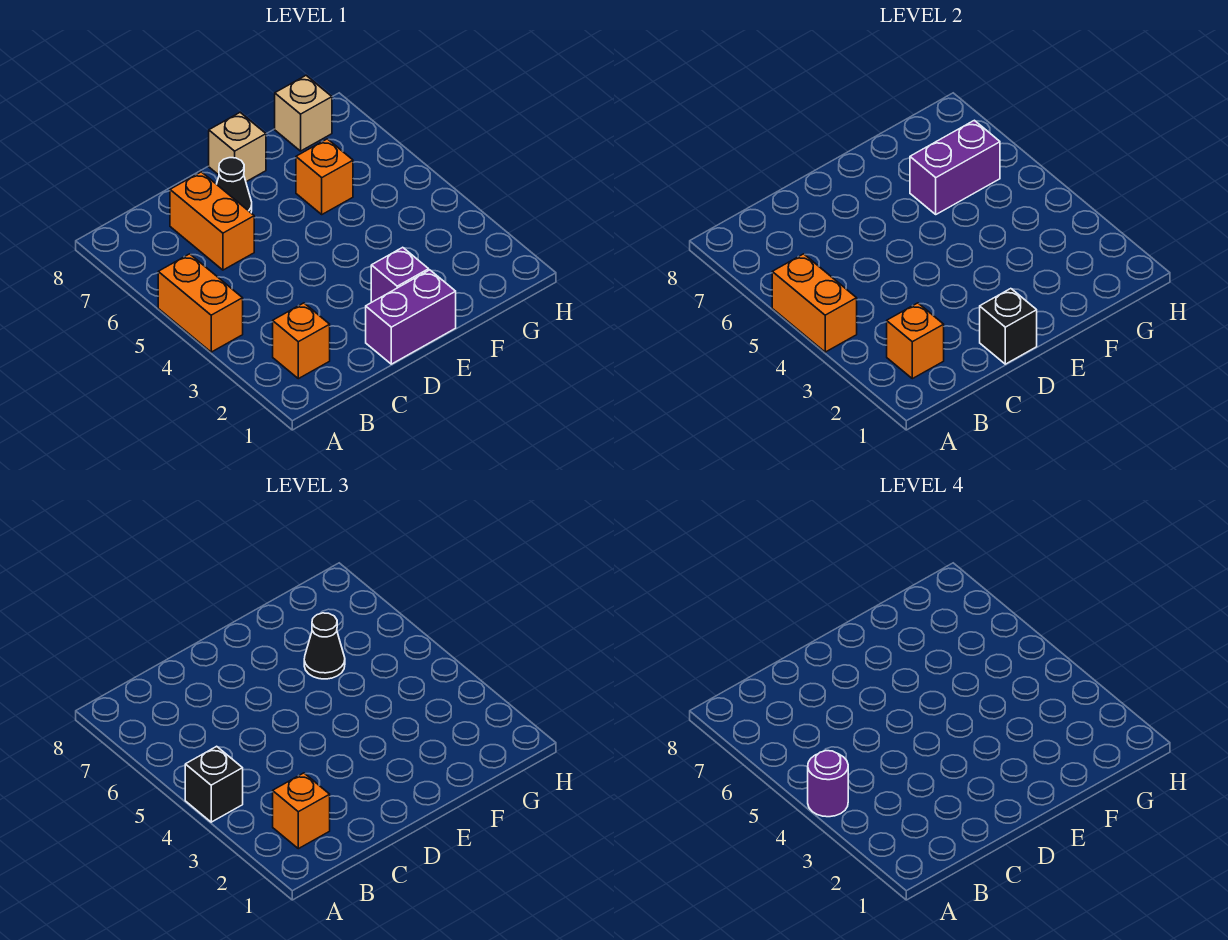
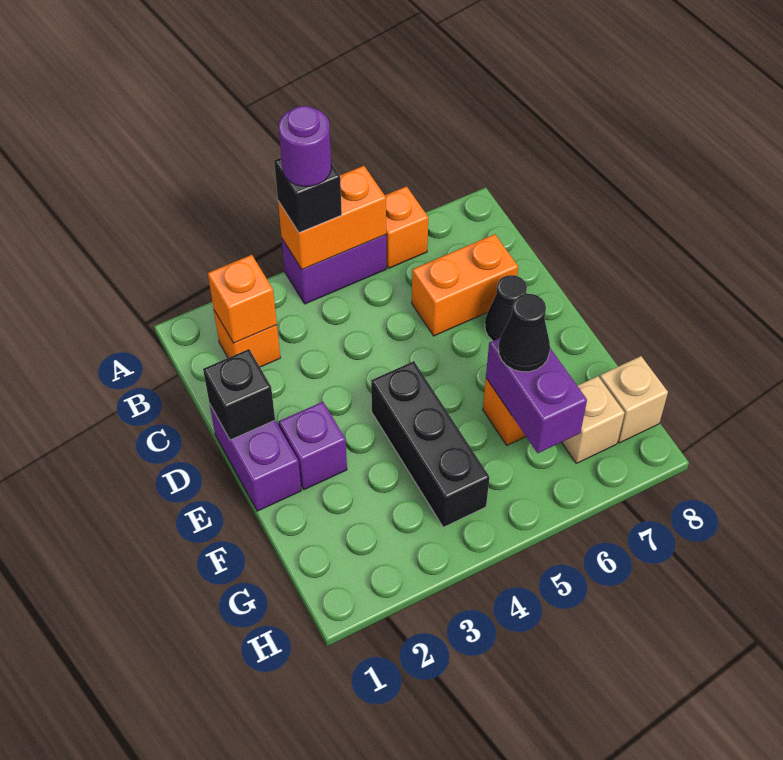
orange 1x2 brick [158,254,243,352] -> purple 1x2 brick [282,235,386,304]
orange 1x1 brick [273,773,330,849] -> orange 1x1 brick moved to [385,186,428,268]
none -> black 1x3 brick [371,361,489,527]
tan 1x1 brick [209,112,266,182] -> tan 1x1 brick moved to [562,376,624,463]

